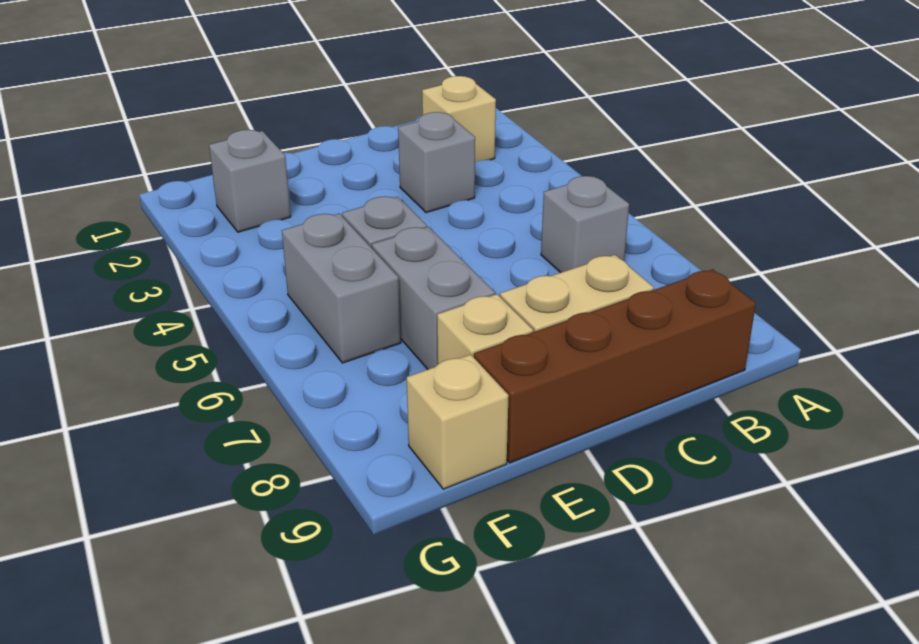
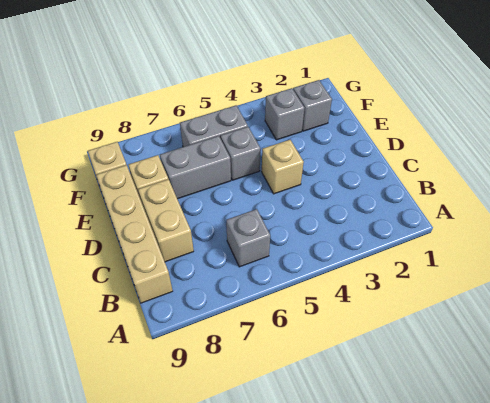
tan 1x1 brick [422,76,496,162] -> tan 1x1 brick moved to [262,140,304,194]
brown 1x4 brick [474,269,756,463] -> tan 1x4 brick [96,165,173,303]
grey 1x1 brick [398,112,475,213] -> grey 1x1 brick moved to [265,88,304,140]

